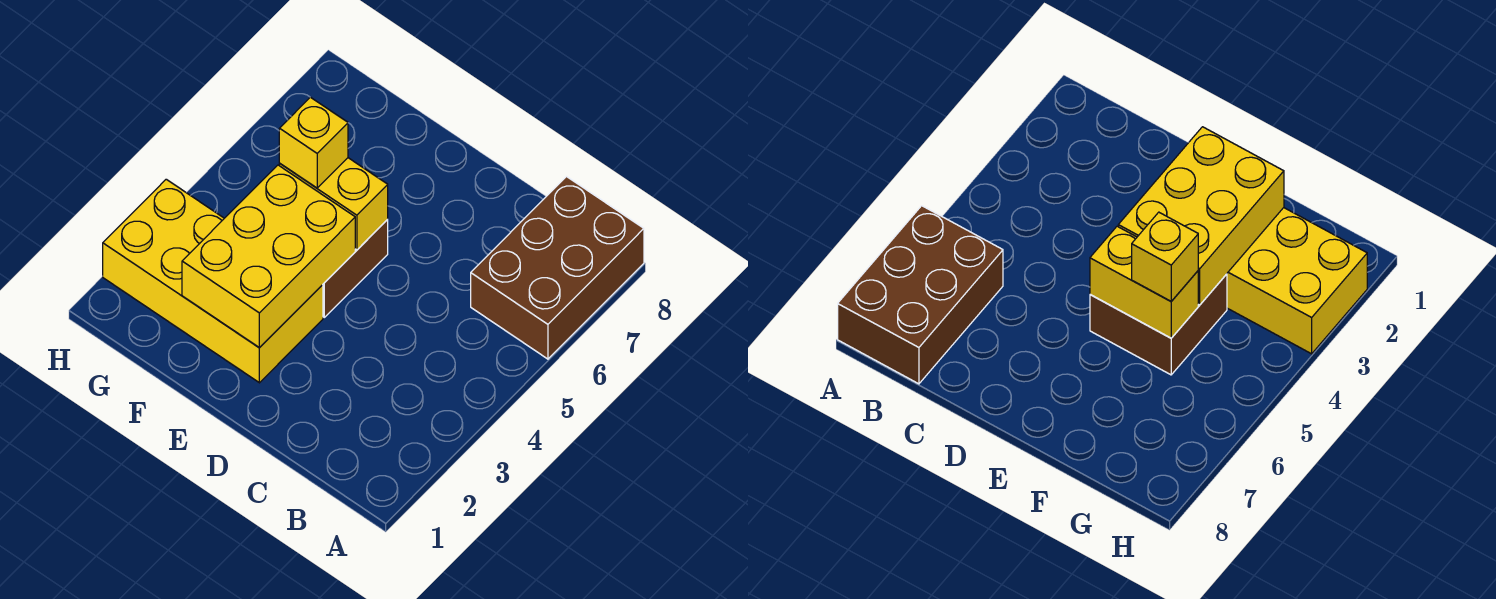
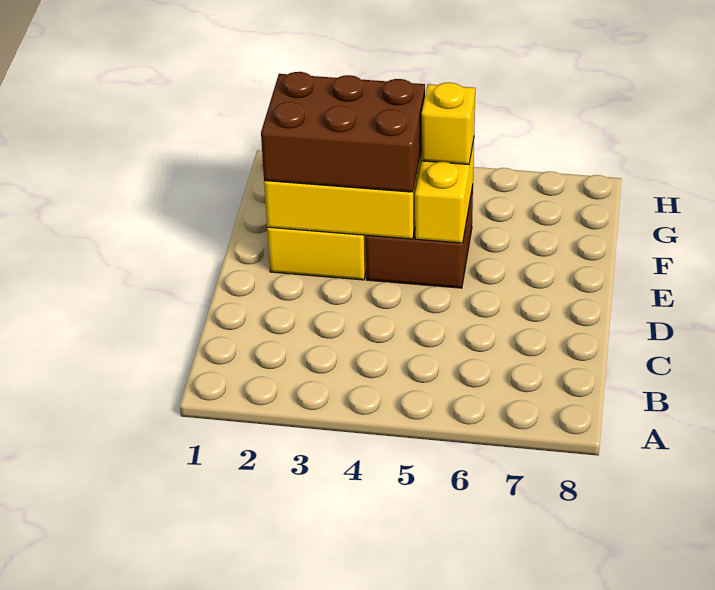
brown 2x3 brick [471,177,644,359] -> brown 2x3 brick moved to [261,72,425,192]

